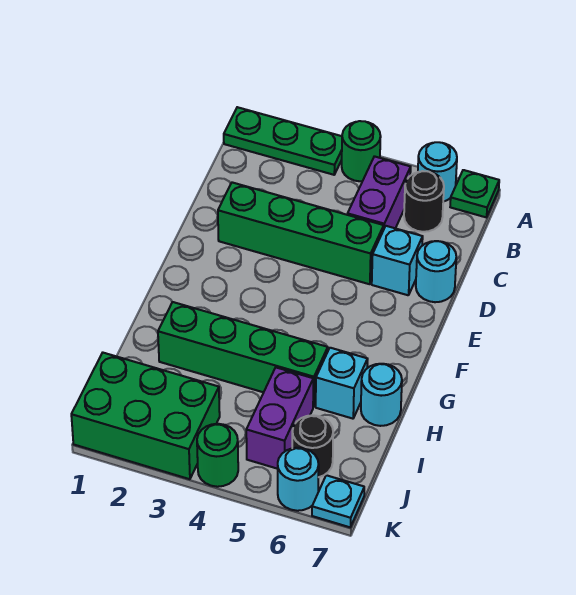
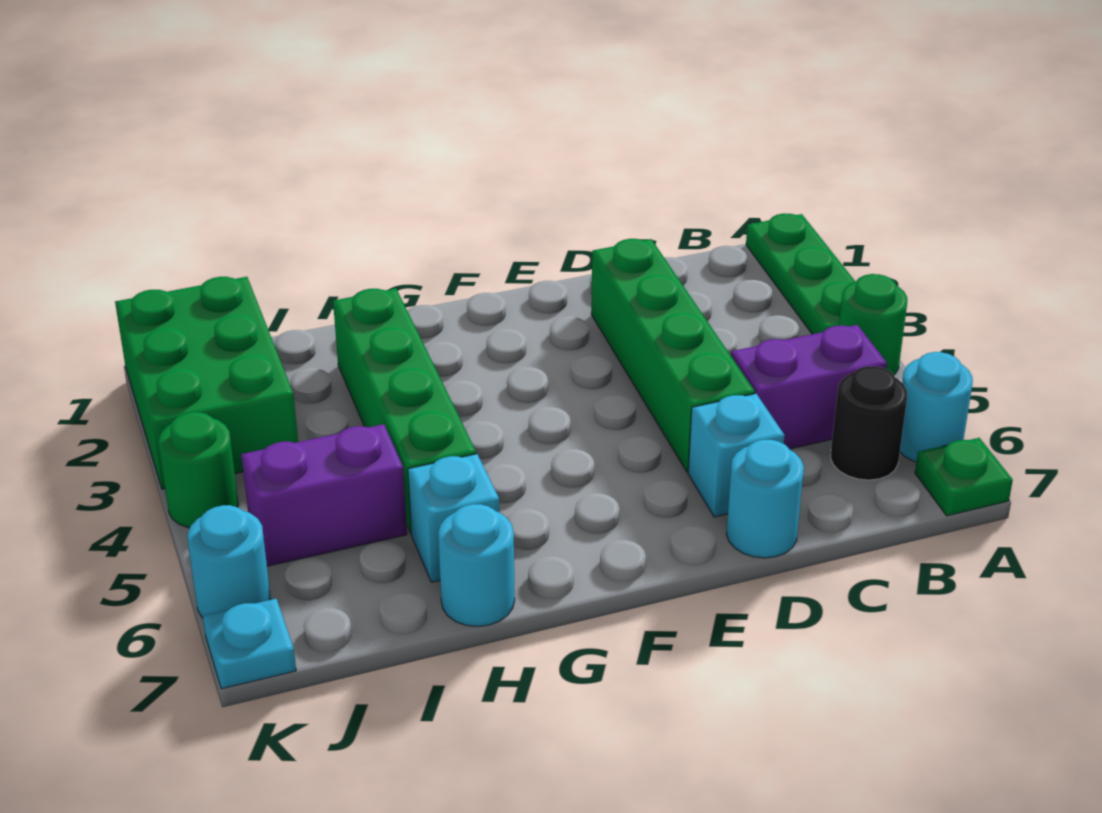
black 1x1 round brick [292,415,333,477] -> none

